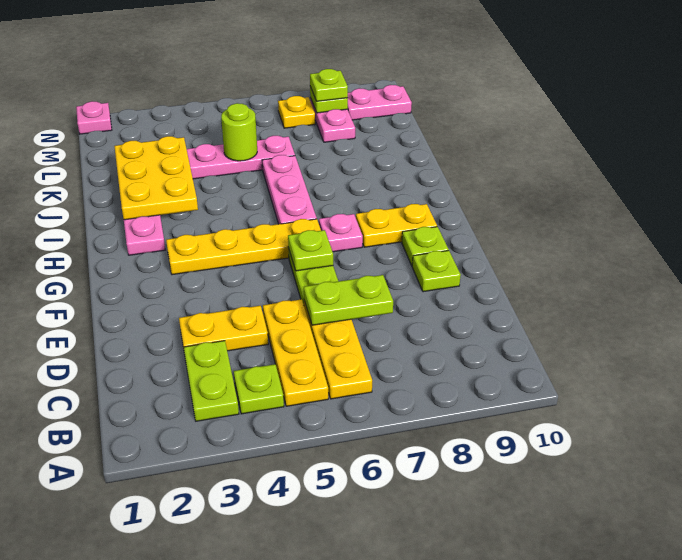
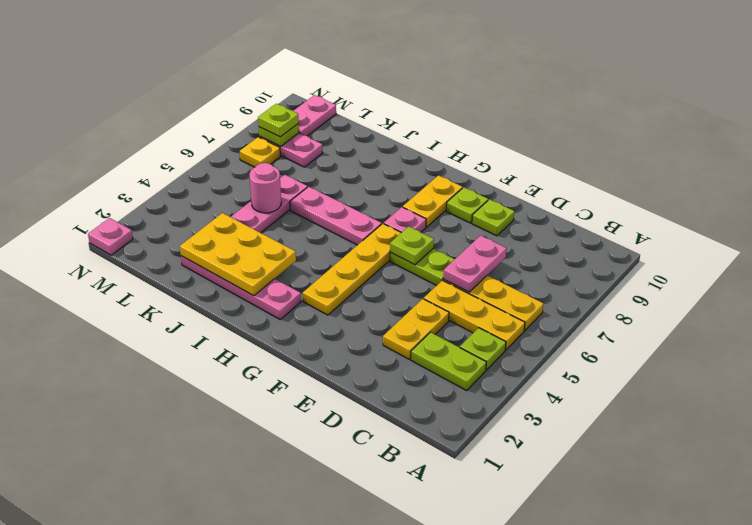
lime 1x2 plate [304,275,393,325] -> pink 1x2 plate [443,235,506,292]
lime 1x1 round brick [221,103,257,161] -> pink 1x1 round brick [249,163,281,213]

